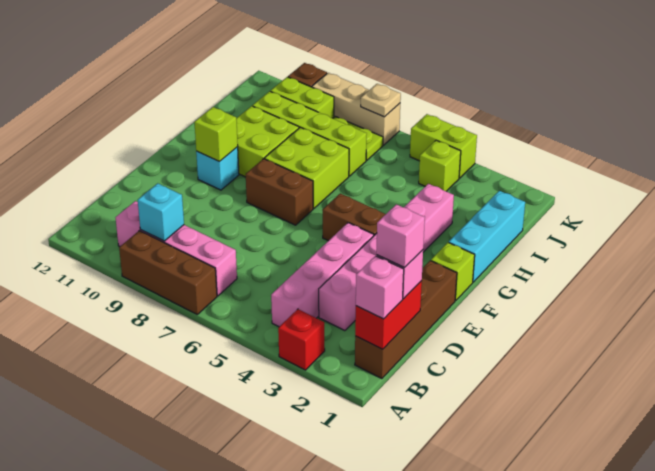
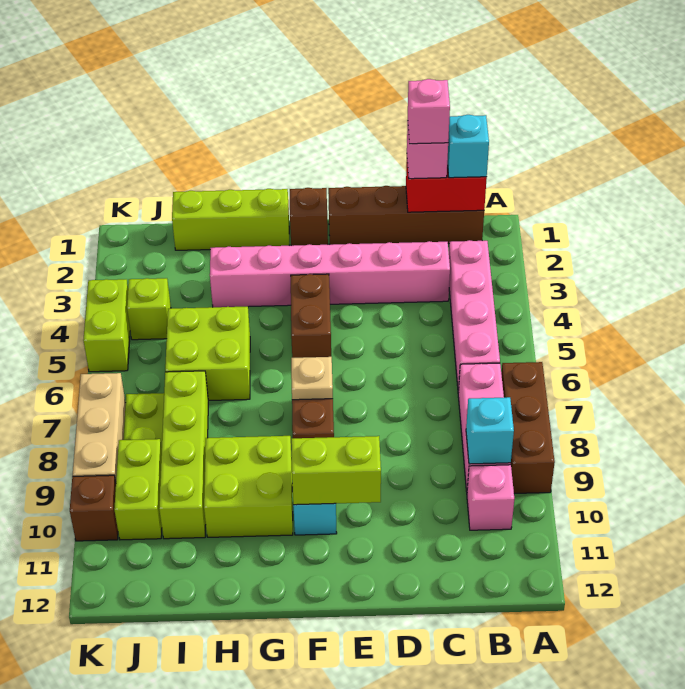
red 1x1 brick [278,309,325,370] -> none
pink 1x1 brick [356,256,404,319] -> cyan 1x1 brick [447,115,489,178]
pink 1x4 brick [271,223,374,327] -> pink 1x4 brick turned to [449,240,500,392]
lime 1x1 brick [431,242,475,301] -> brown 1x1 brick [290,188,328,246]
lime 1x1 brick [194,107,238,162] -> lime 1x2 brick [291,436,381,505]
cyan 1x3 brick [449,191,525,282] -> lime 1x3 brick [172,189,289,250]
lime 2x2 brick [265,127,349,208] -> lime 2x2 brick moved to [165,307,250,401]
tan 1x1 plate [361,84,401,117] -> tan 1x1 plate moved to [291,357,333,400]

